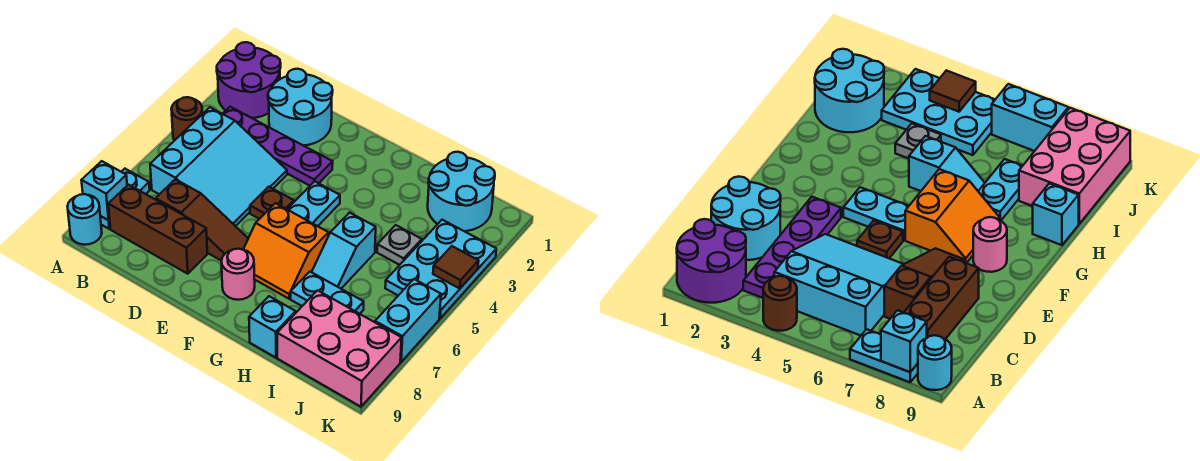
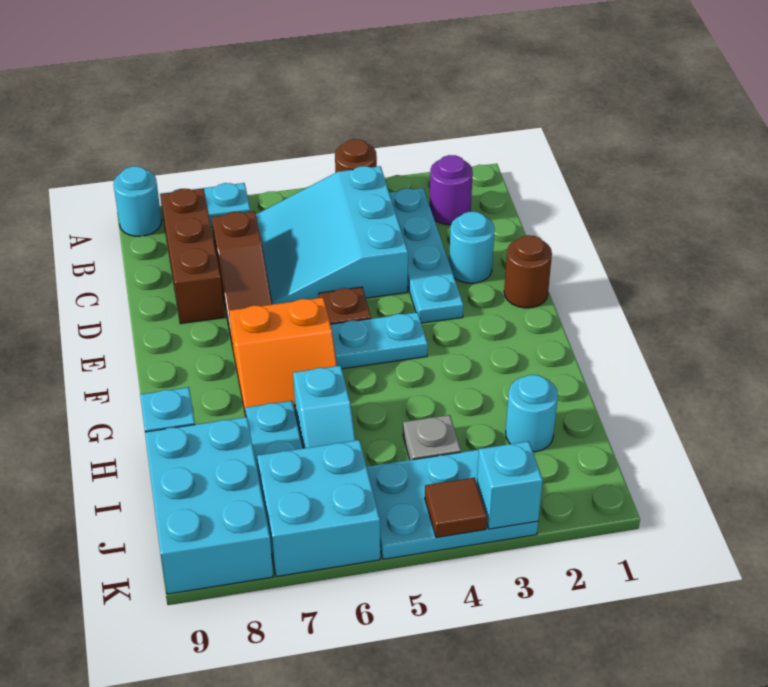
purple 2x2 round brick [217,42,281,118] -> purple 1x1 round brick [429,155,473,225]
cyan 1x1 brick [81,161,127,220] -> cyan 1x1 brick moved to [477,441,543,529]
purple 1x4 plate [223,107,333,186] -> cyan 1x4 plate [389,188,463,323]
cyan 3x3 slope [150,107,287,226] -> cyan 3x3 slope turned to [256,166,408,304]
cyan 2x2 round brick [268,69,333,146] -> cyan 1x1 round brick [449,212,495,283]
none -> brown 1x1 round brick [504,235,552,308]
orange 2x2 slope [243,203,328,299] -> orange 2x2 slope turned to [229,298,337,416]
pink 1x1 round brick [221,249,255,300] -> none
cyan 1x2 slope [312,213,376,288] -> cyan 1x2 slope turned to [293,366,355,448]
cyan 2x2 round brick [428,152,495,231] -> cyan 1x1 round brick [506,375,558,452]
pink 2x3 brick [277,290,402,407] -> cyan 2x3 brick [145,417,273,594]
cyan 1x2 brick [375,279,441,362] -> cyan 2x2 brick [257,440,380,577]

